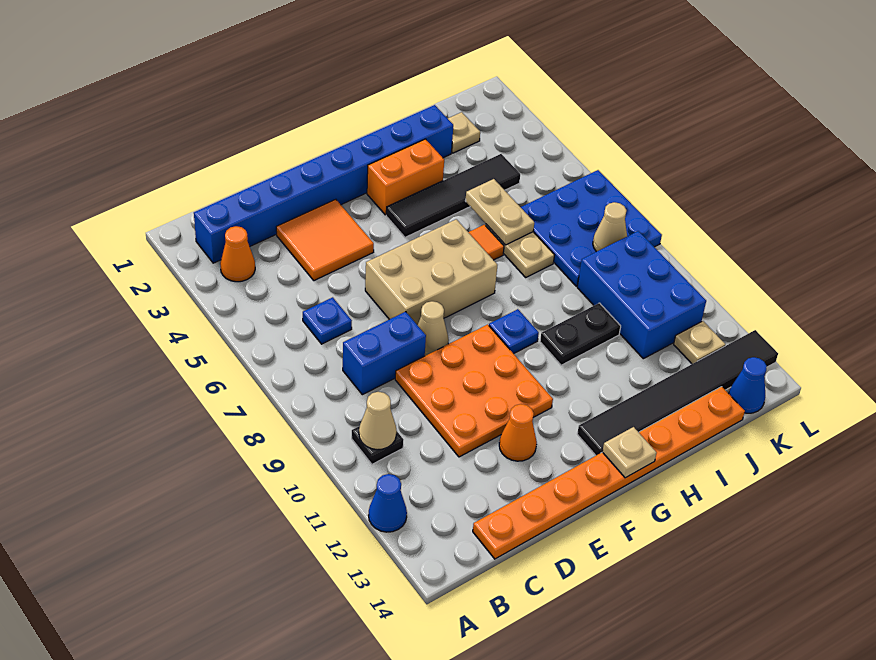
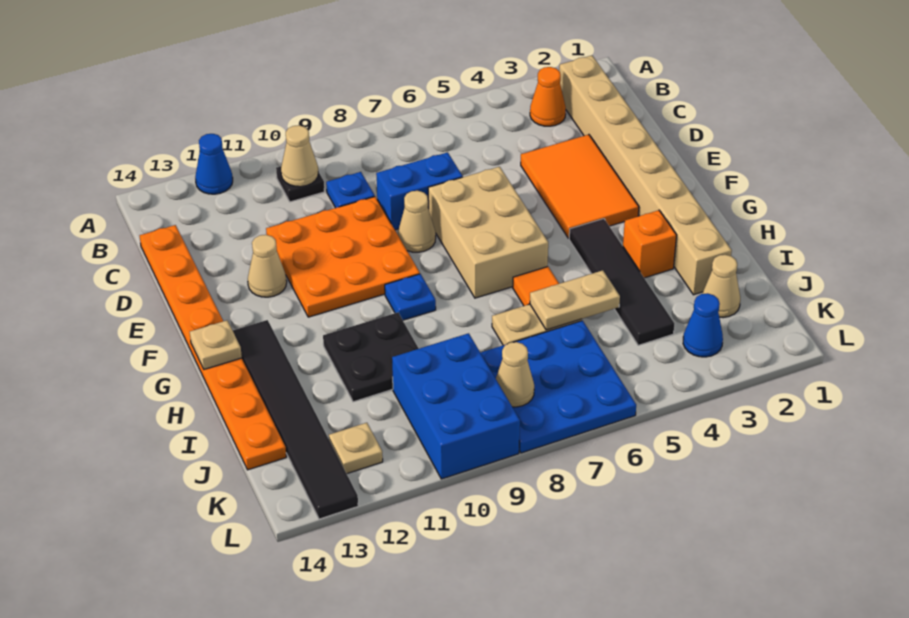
blue 1x8 brick [194,105,453,263] -> tan 1x8 brick [559,56,732,295]
blue 1x1 plate [303,297,352,344] -> blue 1x1 plate moved to [326,172,375,208]
blue 1x2 brick [343,312,426,395] -> blue 1x2 brick turned to [376,152,463,230]
orange 2x2 tile [276,199,374,281] -> orange 2x3 tile [521,135,639,238]
orange 1x1 cone [499,404,537,461] -> tan 1x1 cone [248,235,287,297]
orange 1x2 brick [367,139,444,215] -> orange 1x1 brick [623,210,677,278]
black 1x2 plate [540,303,621,365] -> black 2x2 plate [323,312,419,402]
tan 1x1 plate [448,112,480,153] -> tan 1x1 cone [702,255,740,318]
blue 2x3 brick [577,231,706,359] -> blue 2x3 brick turned to [392,333,520,479]
blue 1x1 cone [729,357,767,413] -> blue 1x1 cone moved to [683,293,723,357]

